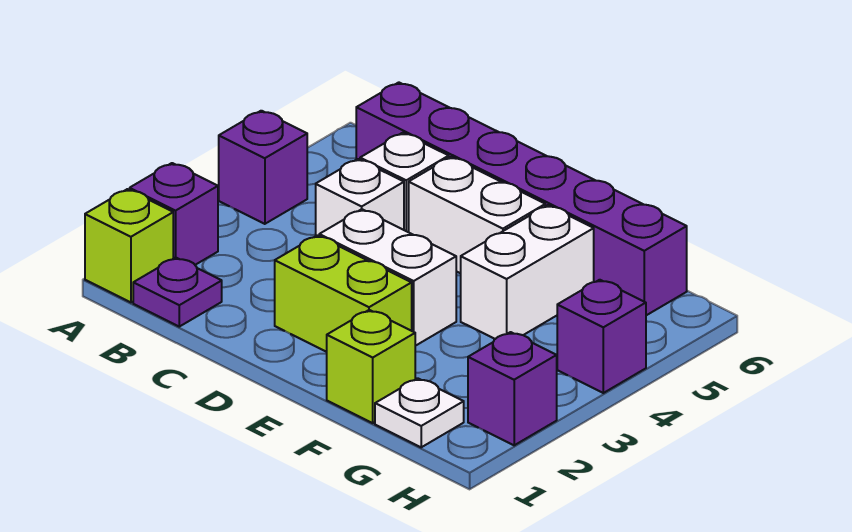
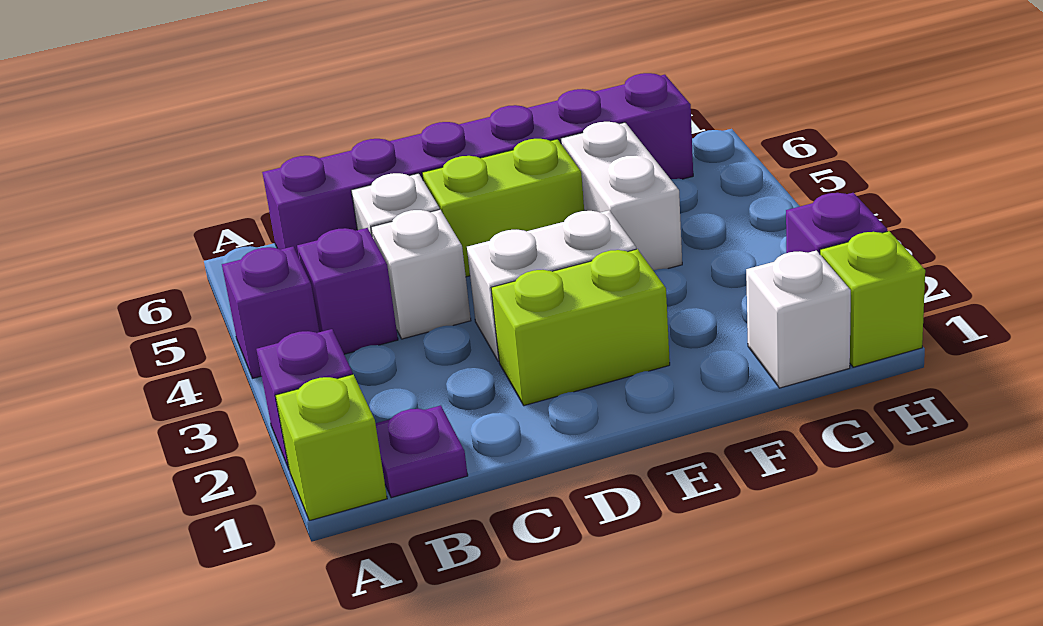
white 1x2 brick [409,157,545,273] -> lime 1x2 brick [422,139,584,277]
lime 1x1 brick [327,310,415,423] -> lime 1x1 brick moved to [820,231,925,367]
white 1x1 plate [375,378,464,447] -> white 1x1 brick [746,251,851,388]
purple 1x1 brick [557,280,646,393] -> purple 1x1 brick moved to [297,228,398,354]

